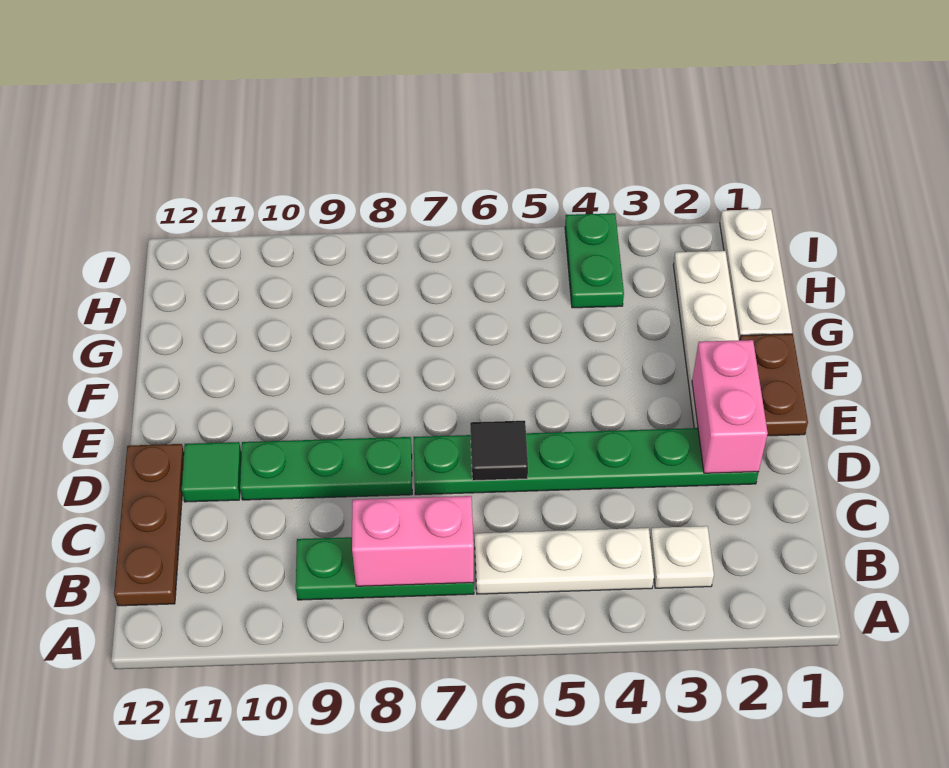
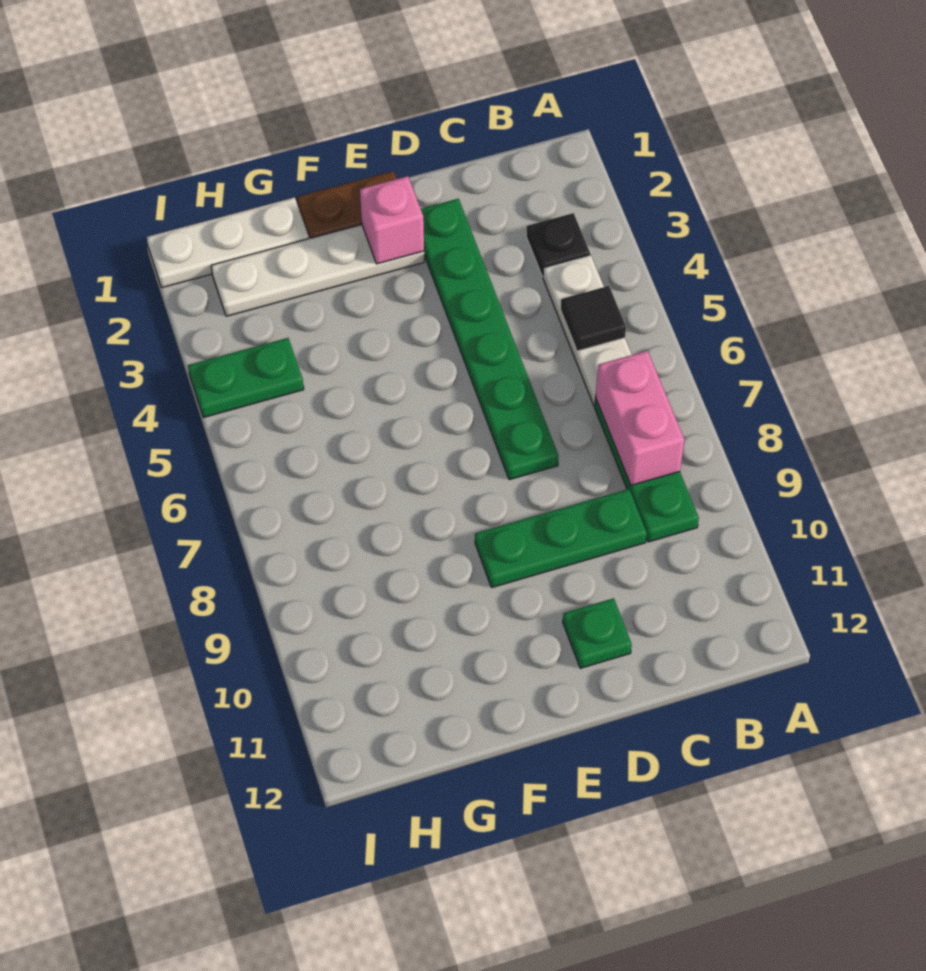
white 1x1 plate [650,526,714,588] -> black 1x1 plate [526,213,590,276]
brown 1x3 plate [114,444,184,606] -> none
pink 1x2 brick [692,340,768,473] -> pink 1x1 brick [360,176,424,264]
black 1x1 tile [470,421,528,481] -> black 1x1 tile moved to [561,286,626,351]
green 1x3 plate [240,437,412,500] -> green 1x3 plate turned to [475,489,647,588]
green 1x1 tile [182,442,241,502] -> green 1x1 plate [563,598,632,668]

